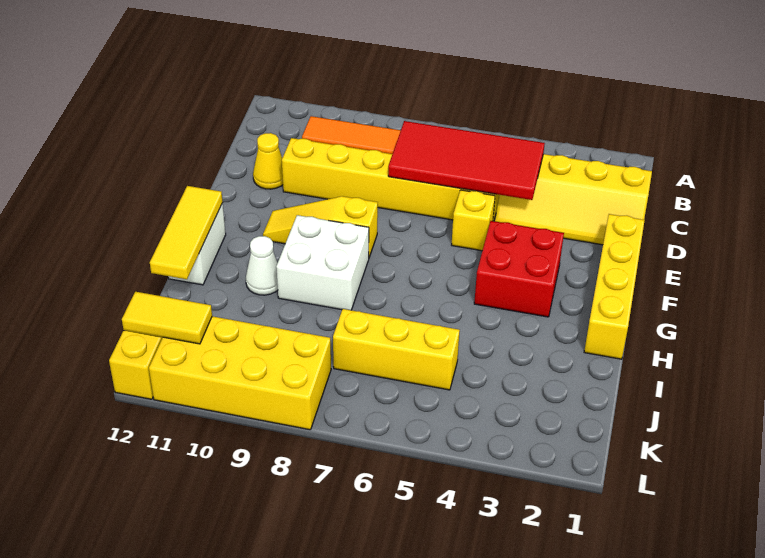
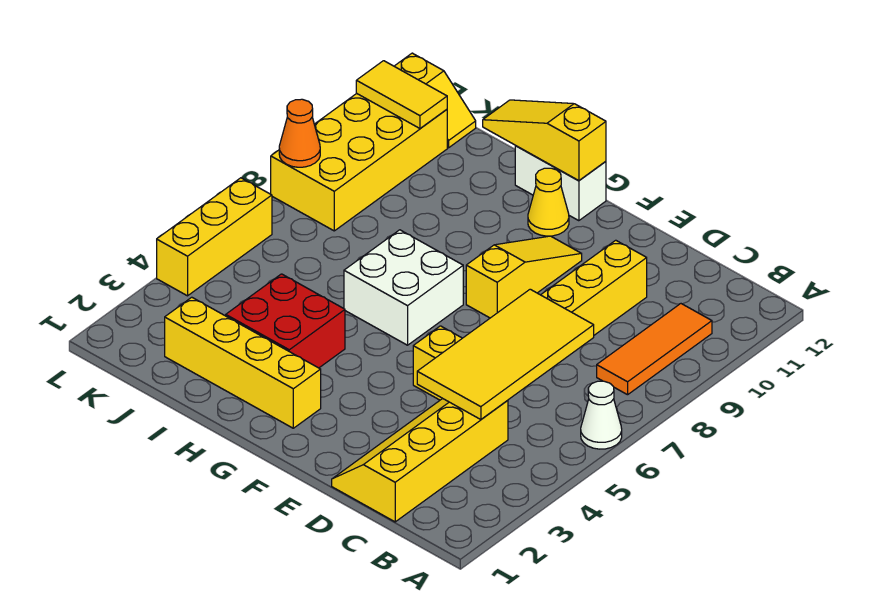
red 2x4 tile [388,121,545,200] -> yellow 2x4 tile [417,289,594,420]
yellow 1x1 cone [253,133,283,189] -> yellow 1x1 cone moved to [528,168,569,236]
yellow 1x4 brick [584,214,645,359] -> yellow 1x4 brick moved to [165,297,321,428]
red 2x2 brick [474,221,564,317] -> red 2x2 brick moved to [226,274,345,368]
white 2x2 brick [276,215,369,310] -> white 2x2 brick moved to [344,230,463,345]
yellow 1x3 tile [150,186,223,279] -> yellow 1x3 slope [483,100,606,181]
white 1x1 cone [246,236,278,295] -> white 1x1 cone moved to [581,381,622,449]
yellow 1x3 brick [333,309,460,390] -> yellow 1x3 brick moved to [157,178,272,296]
yellow 1x2 tile [122,292,212,344] -> yellow 1x2 tile turned to [356,61,447,128]
none -> orange 1x1 cone [279,99,320,167]

